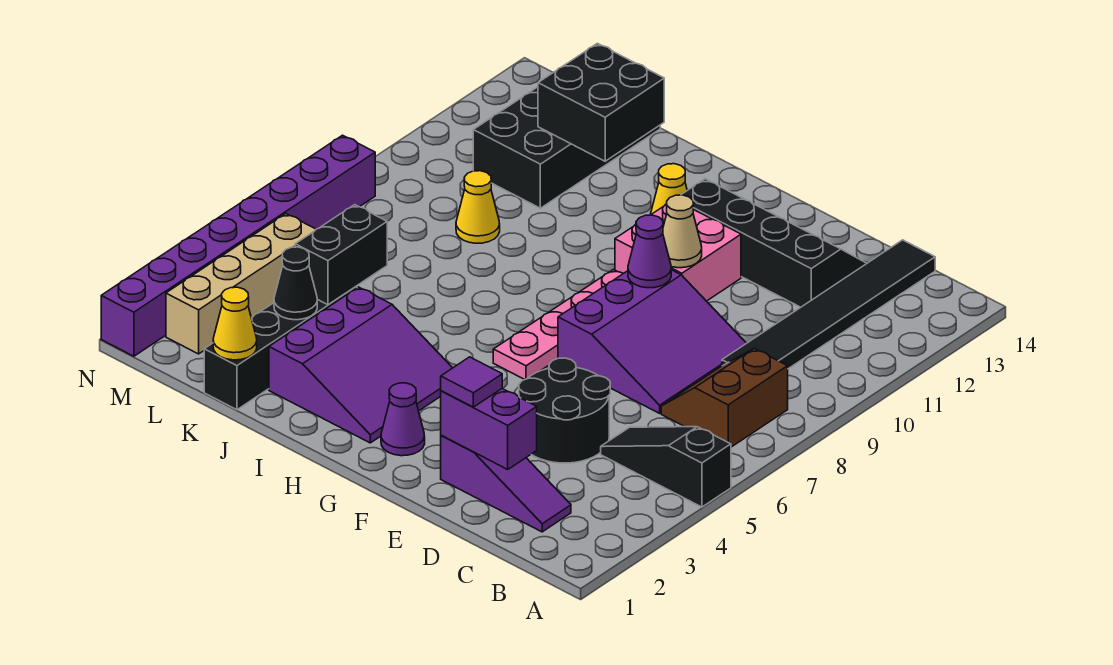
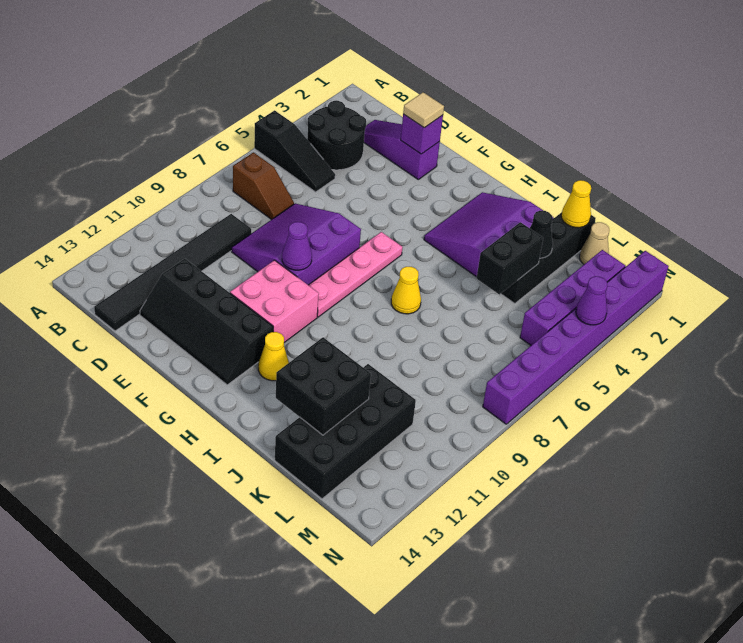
brown 2x2 slope [661,349,788,447] -> brown 1x2 slope [233,152,294,220]
purple 1x2 brick [441,389,537,469] -> purple 1x1 brick [401,114,443,154]
black 2x2 round brick [519,358,610,463] -> black 2x2 round brick moved to [307,101,366,170]
purple 1x1 tile [441,357,502,407] -> tan 1x1 tile [403,92,444,128]
tan 1x1 cone [663,195,702,268] -> tan 1x1 cone moved to [580,222,610,264]
purple 1x1 cone [381,383,425,456] -> purple 1x1 cone moved to [576,276,608,325]
yellow 1x1 cone [456,171,500,243] -> yellow 1x1 cone moved to [391,267,421,314]
tan 1x4 brick [166,214,316,354] -> purple 1x4 brick [520,250,625,345]

